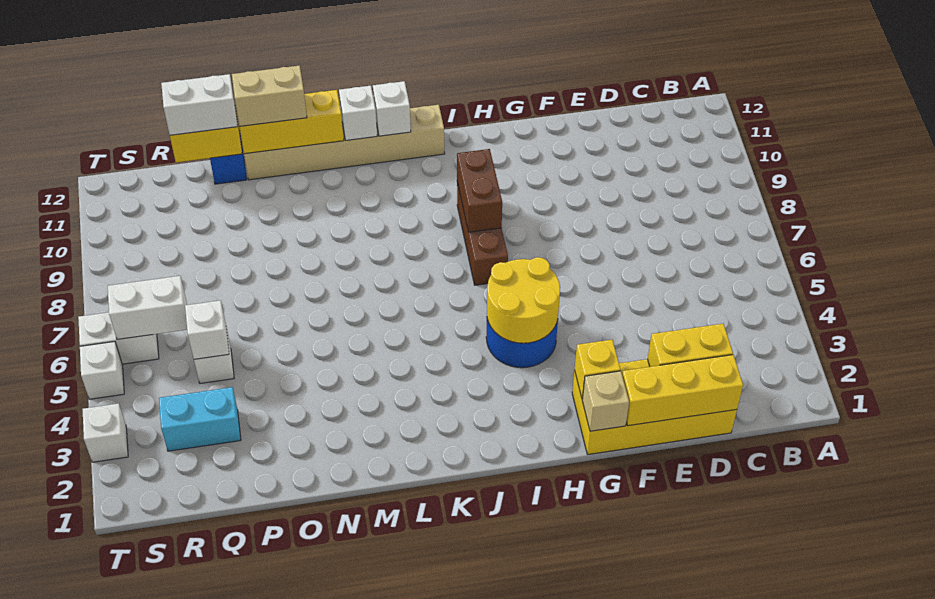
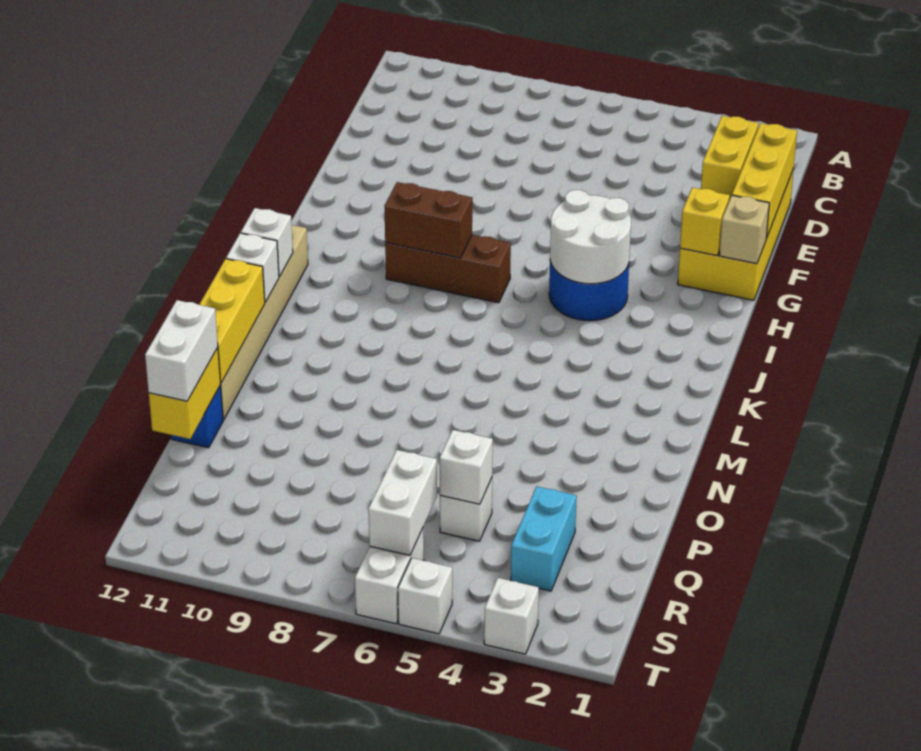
yellow 2x2 round brick [487,257,560,343] -> white 2x2 round brick [550,190,631,284]
tan 1x2 brick [232,65,307,126] -> none

